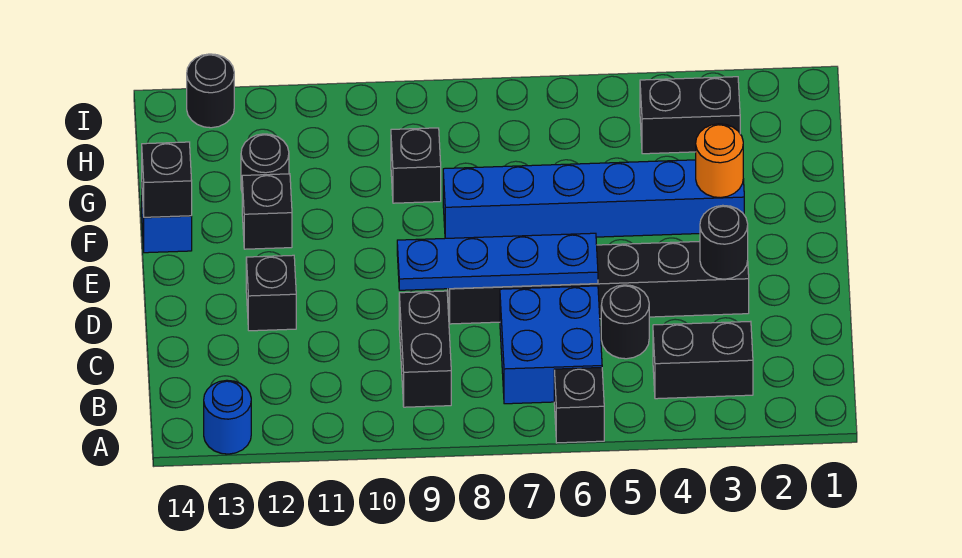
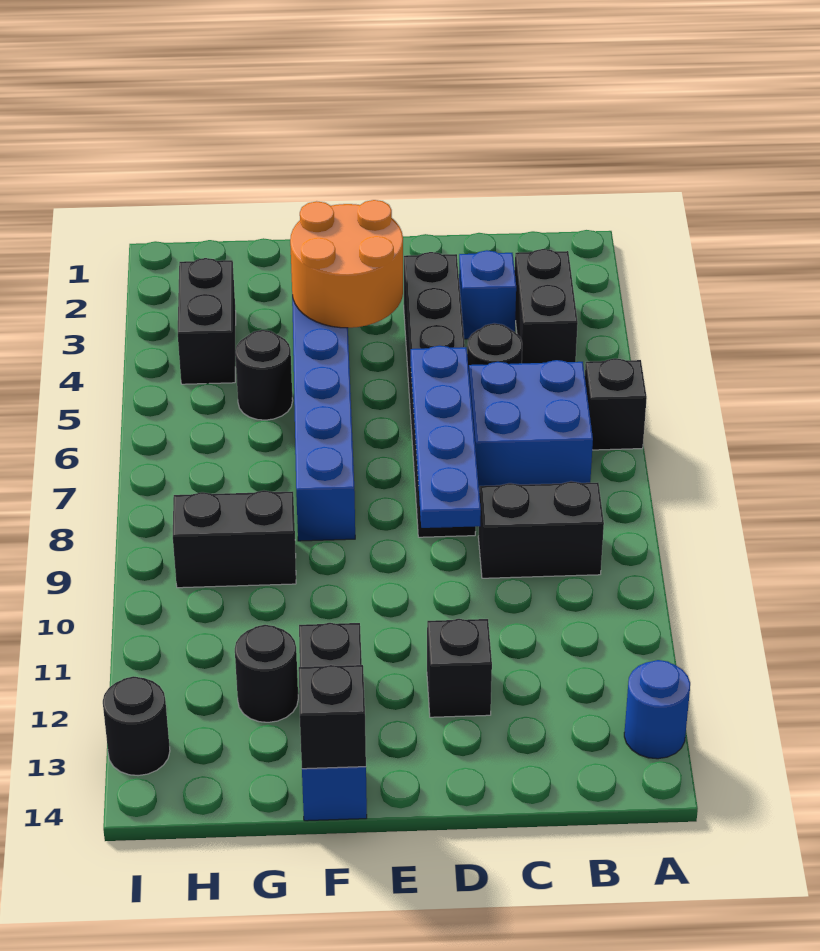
none -> blue 1x1 brick [459,250,516,339]
black 1x1 round brick [700,205,748,279] -> black 1x1 round brick moved to [235,330,293,420]
orange 1x1 round brick [696,124,743,198] -> orange 2x2 round brick [290,200,403,328]
black 1x1 brick [391,128,441,203] -> black 1x2 brick [173,490,296,588]

